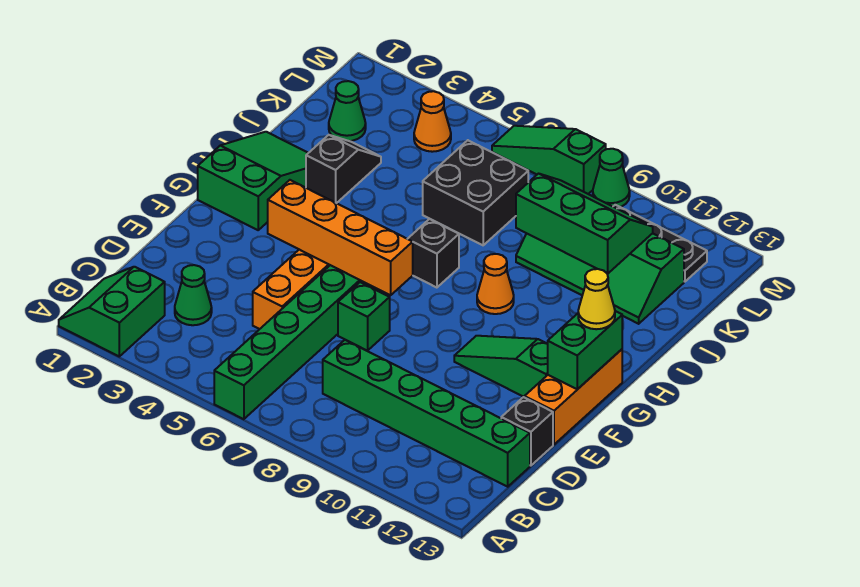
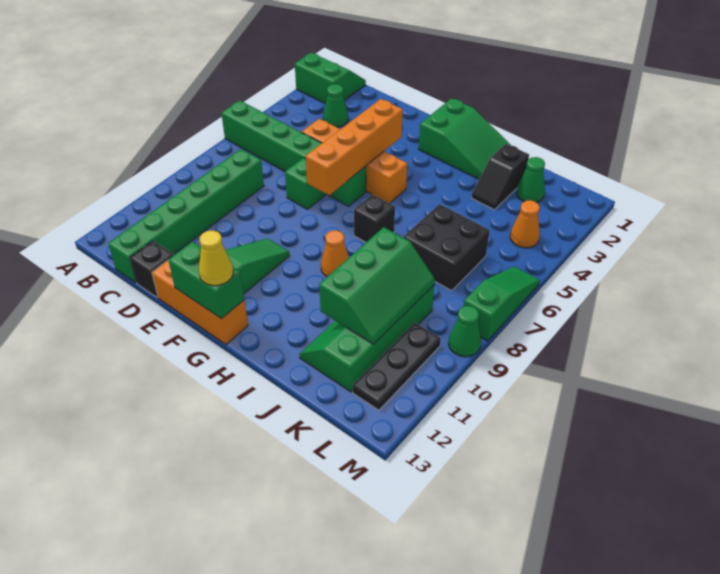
black 1x2 slope [306,135,381,203] -> black 1x2 slope turned to [471,144,529,210]

